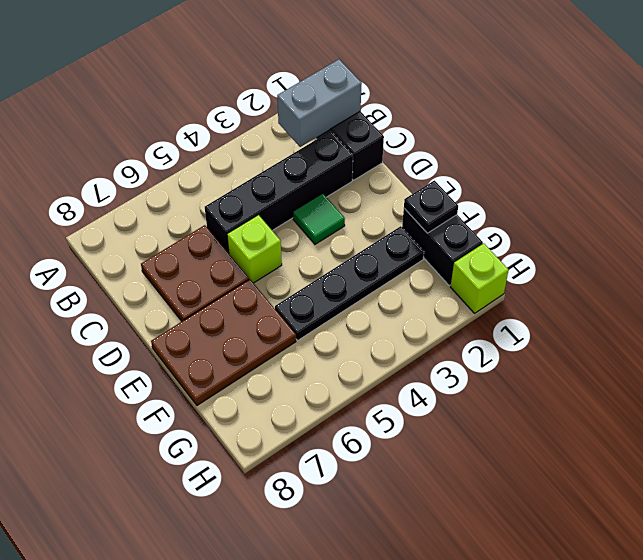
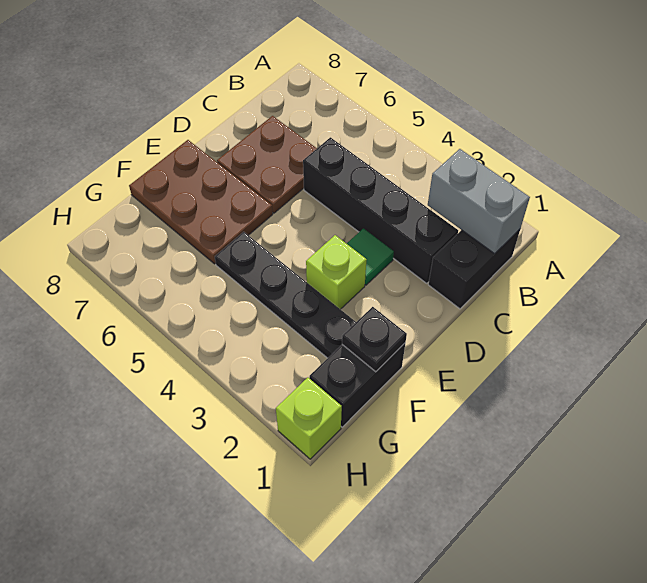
lime 1x1 brick [227,215,282,283] -> lime 1x1 brick moved to [306,235,367,309]

